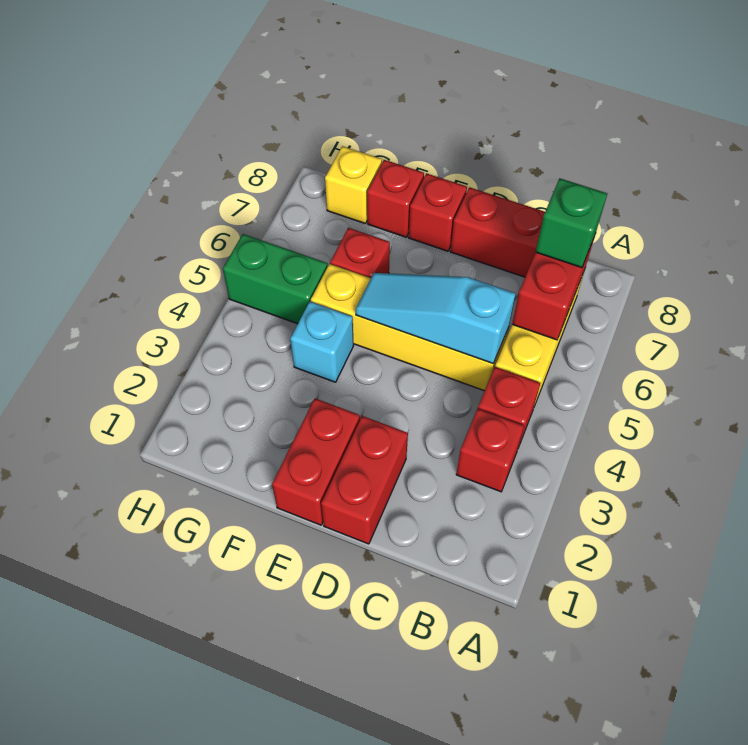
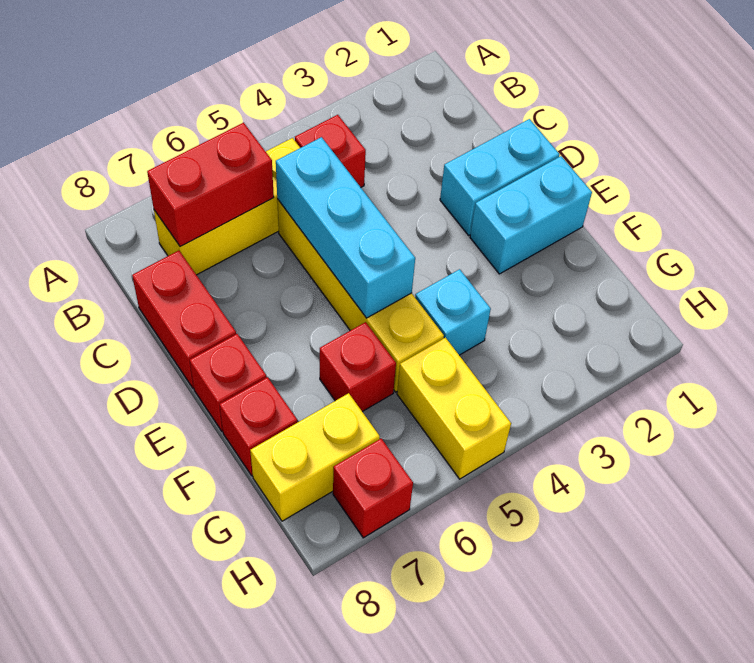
red 1x1 brick [456,409,524,492] -> red 1x1 brick moved to [333,438,413,538]
green 1x1 brick [536,178,607,268] -> none
cyan 1x3 slope [356,273,515,363] -> cyan 1x3 brick [276,137,415,318]
red 1x2 brick [321,416,408,544] -> cyan 1x2 brick [440,119,559,235]
red 1x2 brick [272,398,360,525] -> cyan 1x2 brick [470,156,592,274]
green 1x2 brick [223,234,327,324] -> yellow 1x2 brick [397,337,511,479]
yellow 1x1 brick [325,146,382,223] -> yellow 1x2 brick [250,393,380,521]

